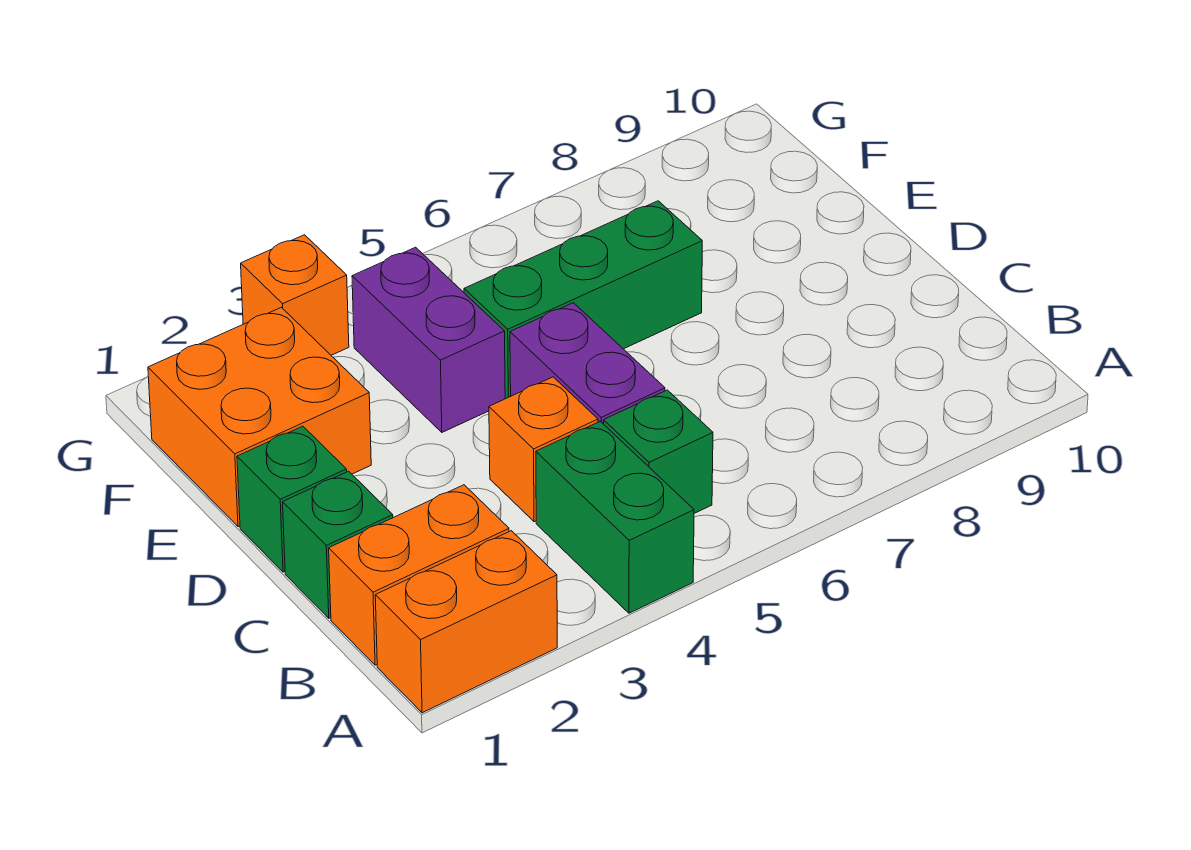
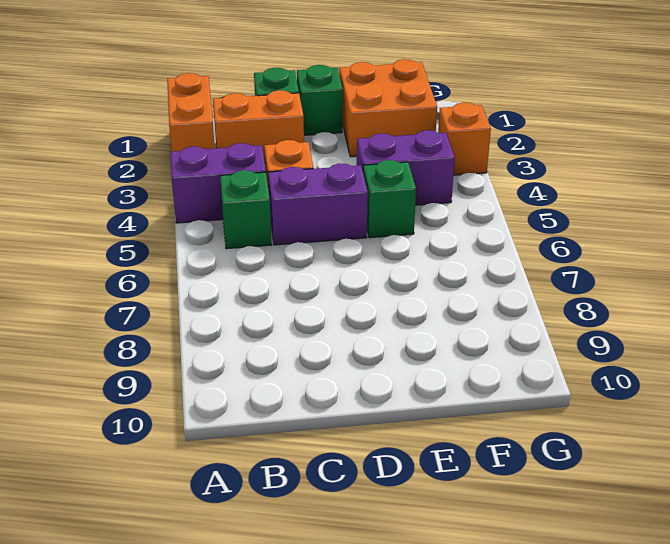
green 1x2 brick [536,421,694,613] -> purple 1x2 brick [170,143,266,223]
orange 1x2 brick [329,485,509,665] -> orange 1x2 brick turned to [213,90,304,162]
green 1x3 brick [464,201,702,399] -> green 1x1 brick [363,160,416,238]

